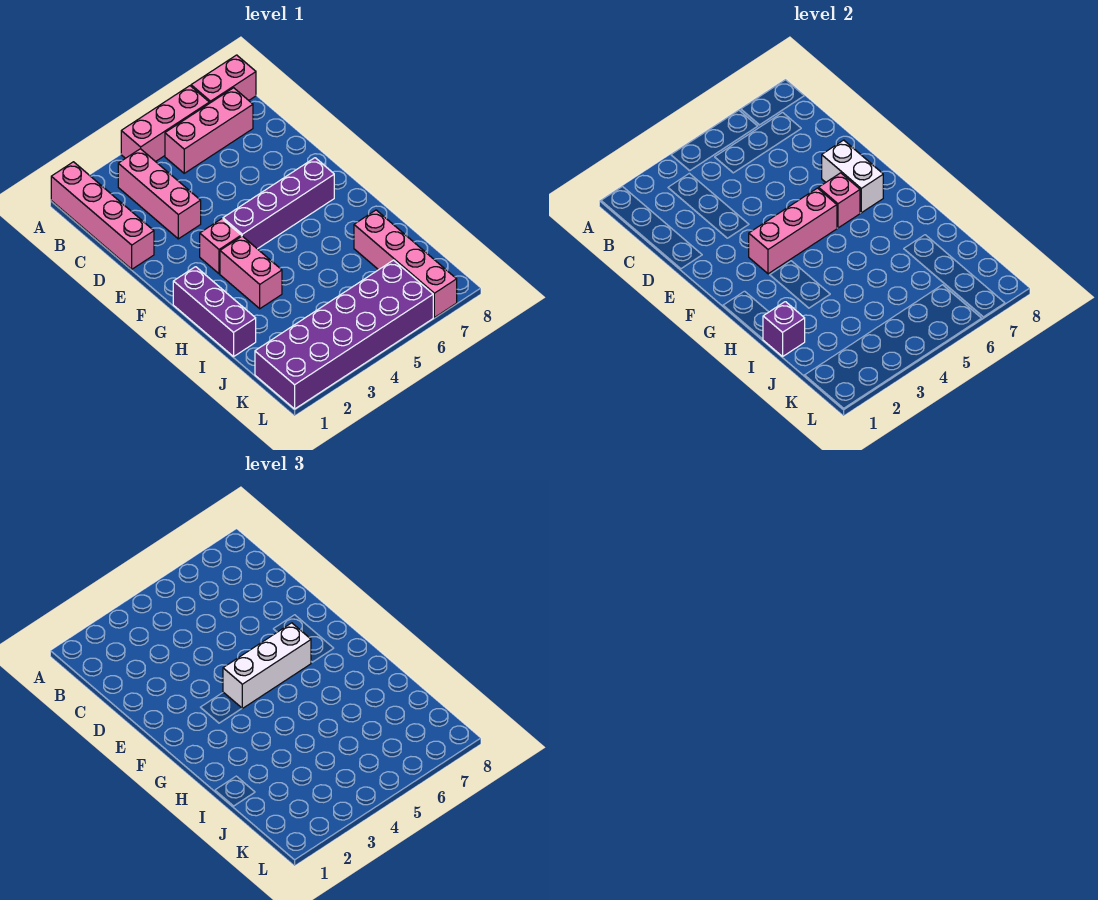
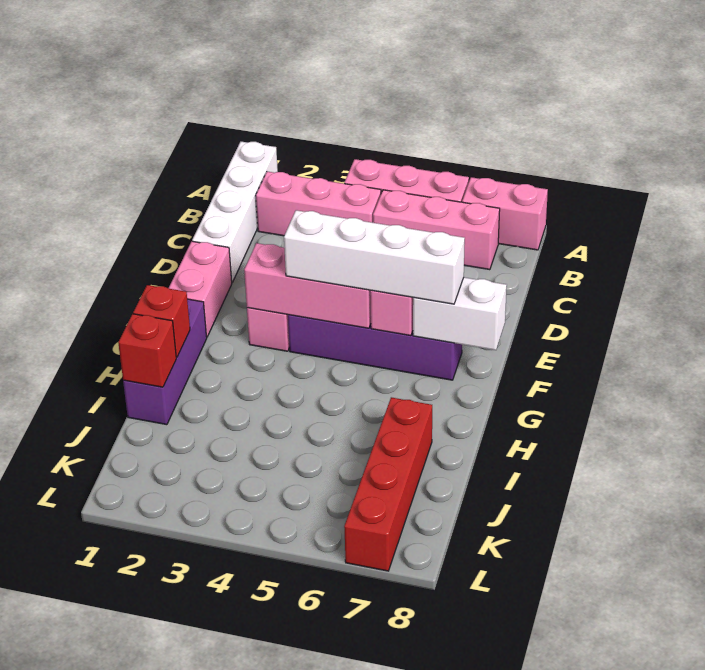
pink 1x4 brick [51,162,154,269] -> white 1x4 brick [192,142,278,282]
pink 1x3 brick [118,149,201,239] -> pink 1x3 brick turned to [256,172,381,236]
white 1x2 brick [822,140,883,213] -> white 1x2 brick turned to [413,277,507,350]
white 1x3 brick [223,623,311,708] -> white 1x4 brick [284,210,465,304]
pink 1x2 brick [220,236,282,309] -> pink 1x2 brick moved to [169,241,232,337]
none -> red 1x1 brick [133,285,190,357]
purple 1x1 brick [763,302,805,357] -> red 1x1 brick [118,314,176,387]
pink 1x4 brick [354,210,457,317] -> red 1x4 brick [344,397,432,571]
purple 2x6 brick [255,260,433,409] -> none

